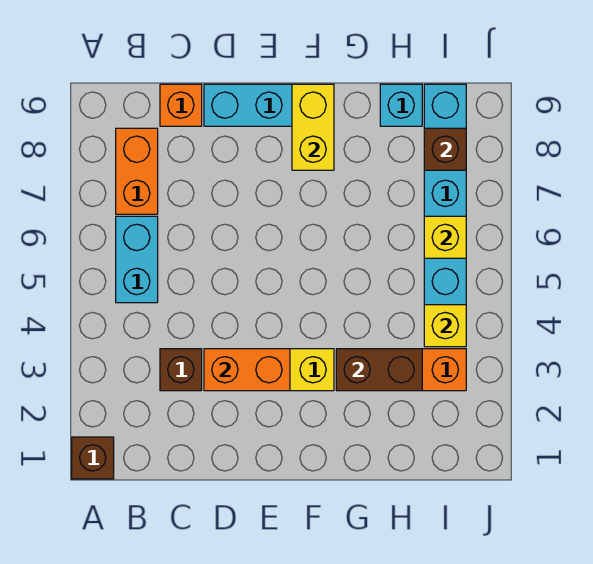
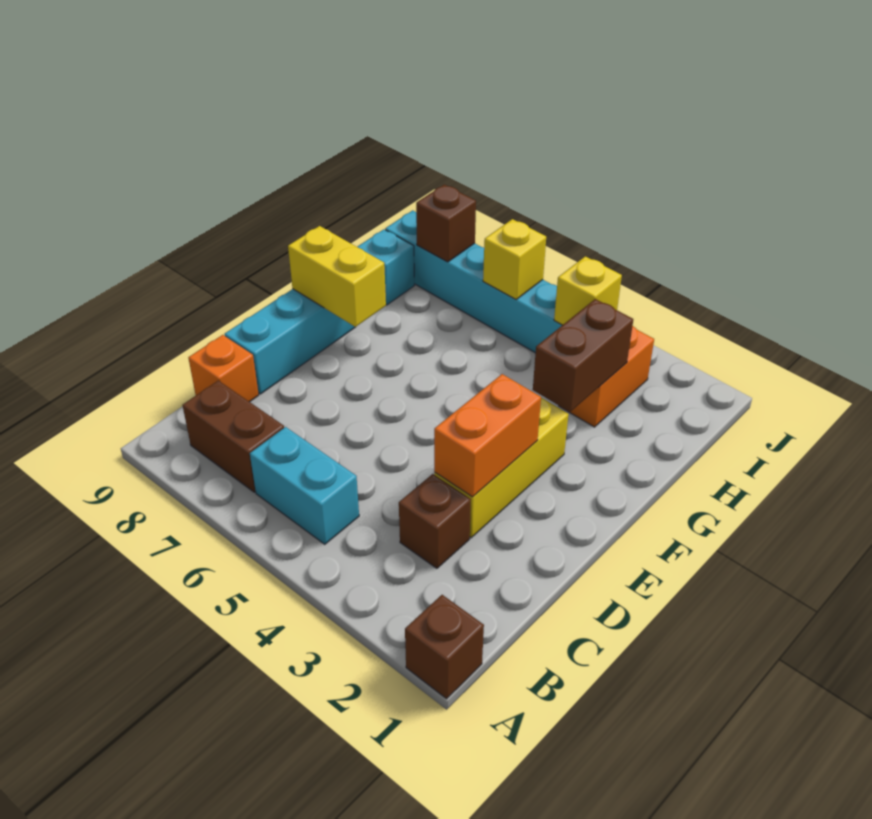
orange 1x2 brick [116,128,158,214] -> brown 1x2 brick [182,381,284,492]

